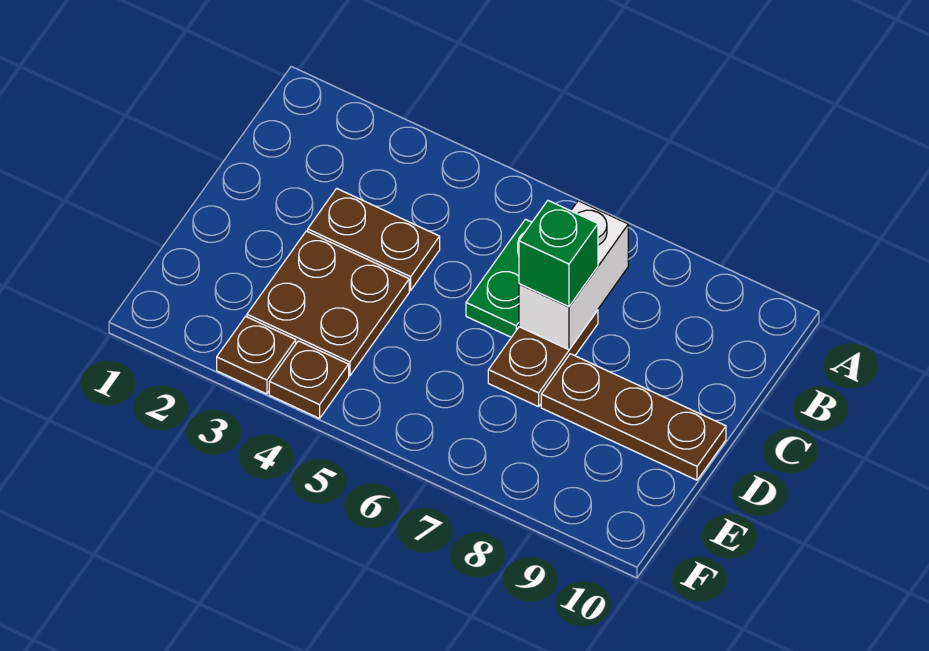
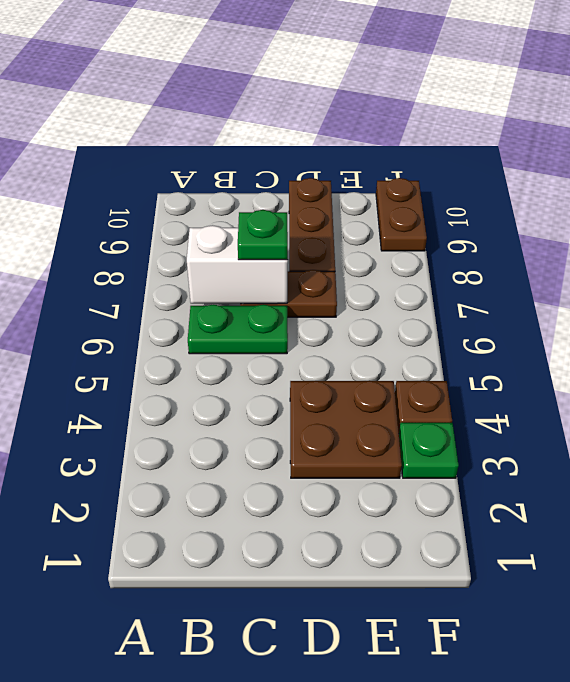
brown 1x2 plate [308,188,440,290] -> brown 1x2 plate moved to [376,178,427,251]
green 1x1 brick [519,201,598,307] -> green 1x1 plate [238,210,288,260]
brown 1x1 plate [217,316,296,394] -> green 1x1 plate [399,423,458,478]

